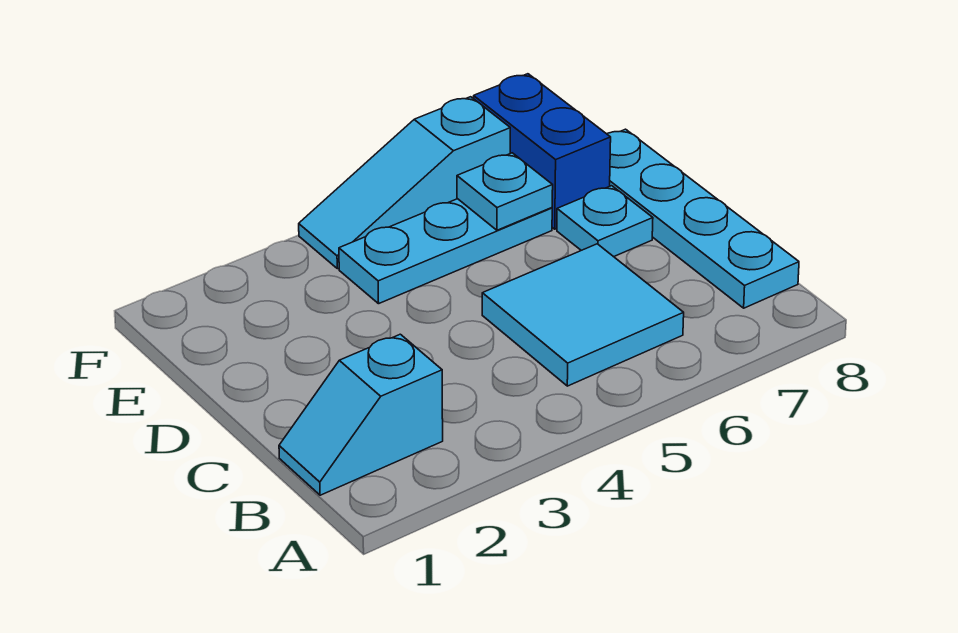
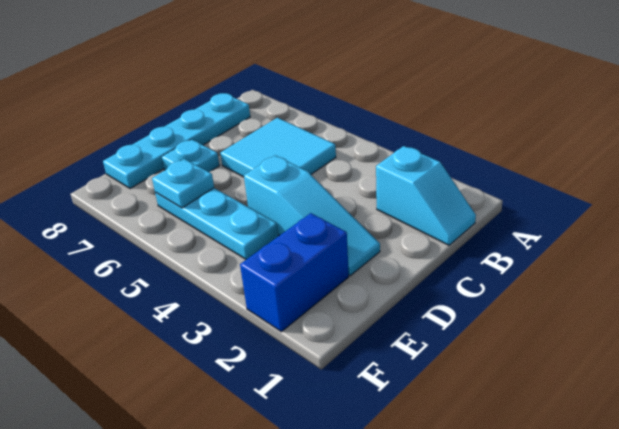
blue 1x2 brick [474,74,611,229] -> blue 1x2 brick moved to [240,213,349,332]
cyan 1x3 slope [299,97,510,269] -> cyan 1x3 slope moved to [244,155,380,275]

